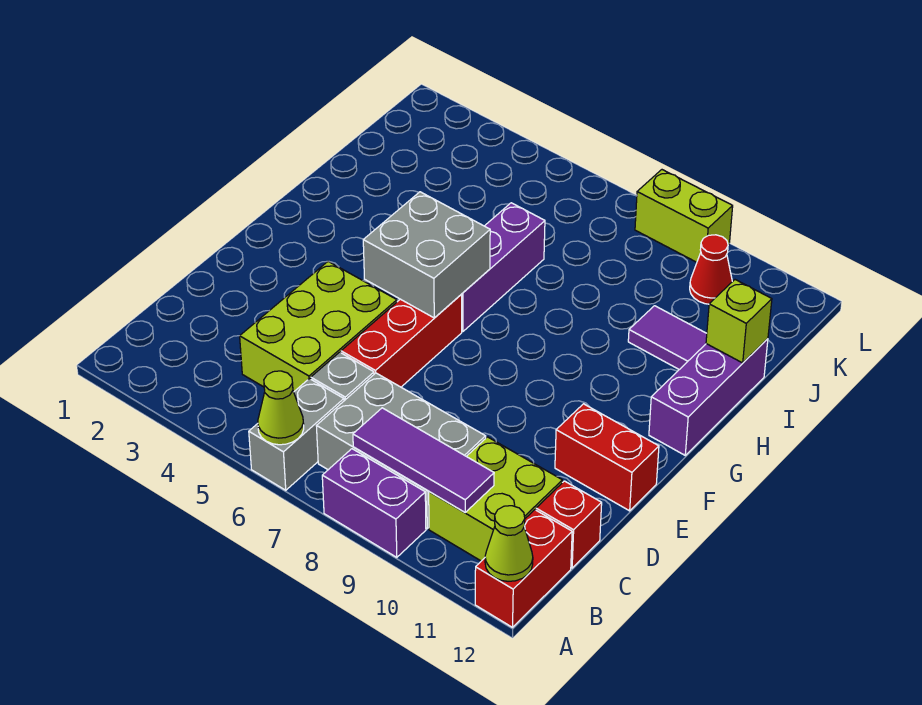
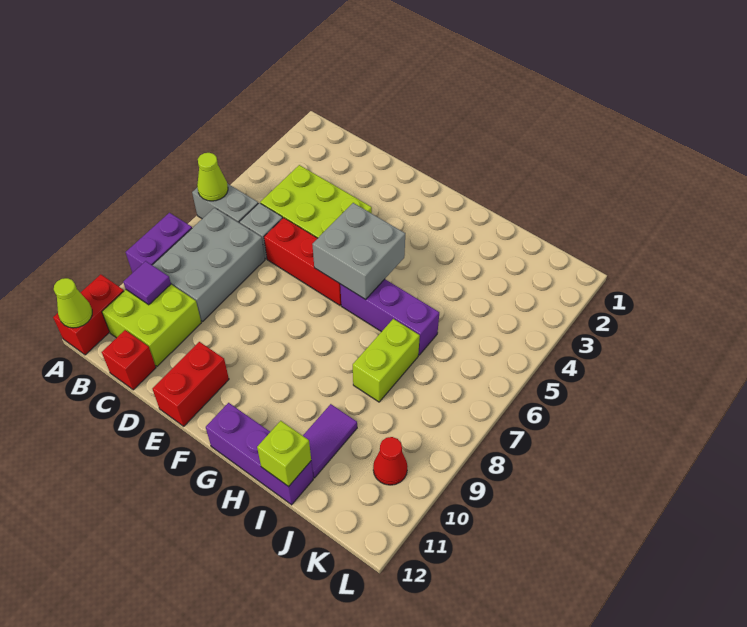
red 1x2 brick [475,510,572,627] -> red 1x2 brick turned to [53,274,124,355]
purple 1x3 tile [353,408,494,512] -> purple 1x1 tile [123,261,171,305]
lime 1x2 brick [635,170,733,262] -> lime 1x2 brick moved to [353,319,420,402]

